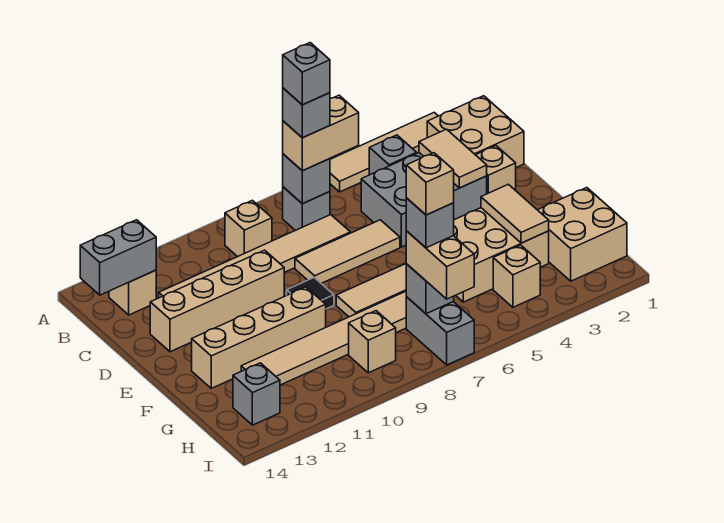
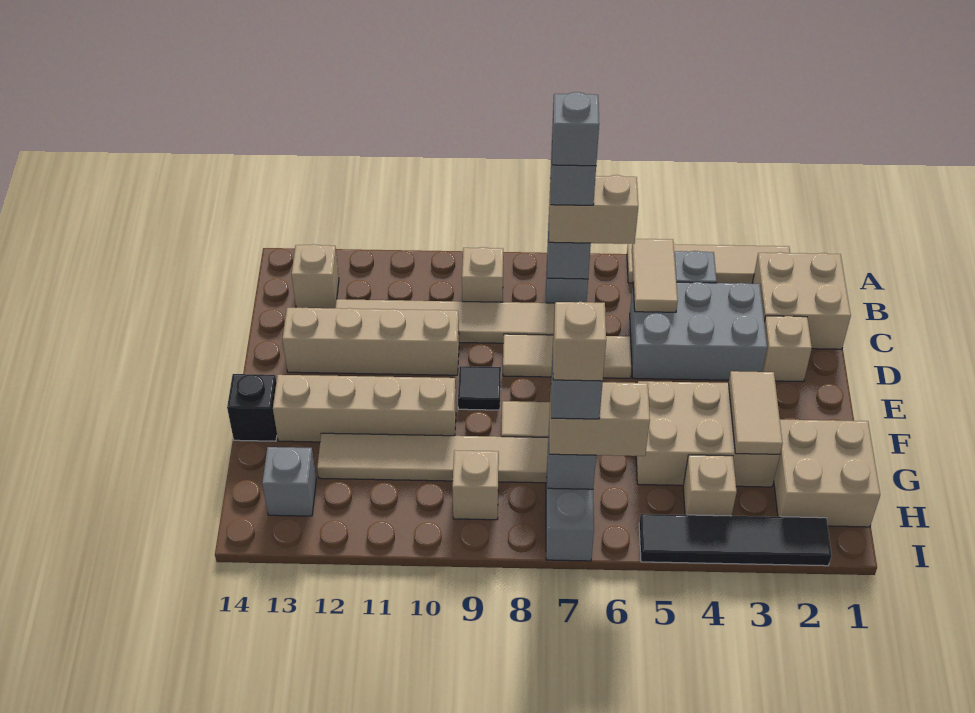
grey 1x2 brick [80,220,156,295] -> none
tan 1x2 tile [419,129,487,188] -> tan 1x2 tile moved to [632,239,678,312]
none -> black 1x1 brick [227,374,277,441]
tan 1x2 brick [406,231,474,299] -> tan 1x2 brick turned to [549,382,650,456]
none -> black 1x4 tile [639,514,832,566]

